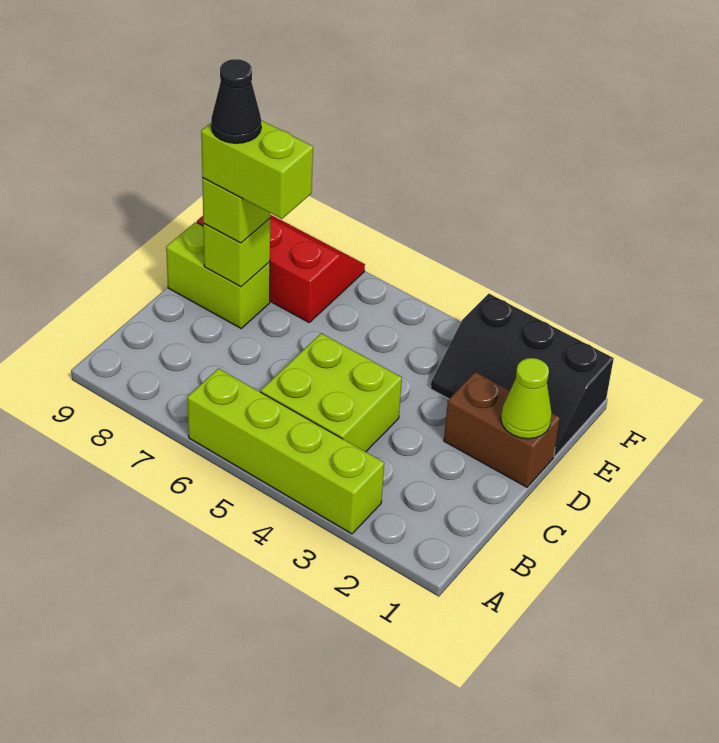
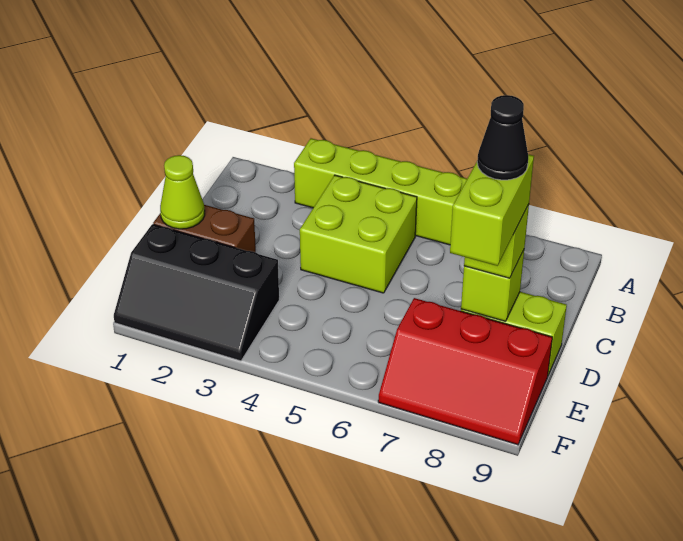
lime 1x2 brick [201,120,313,219] -> lime 1x2 brick turned to [450,154,534,266]
black 2x3 slope [431,294,614,456] -> black 2x3 slope turned to [114,224,279,361]

